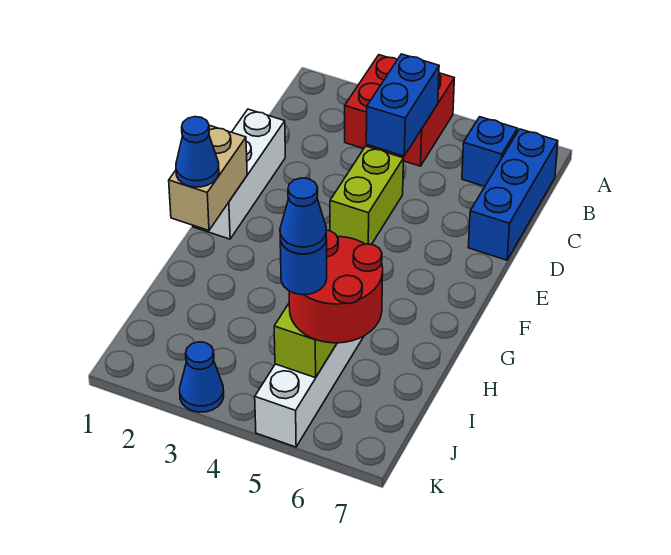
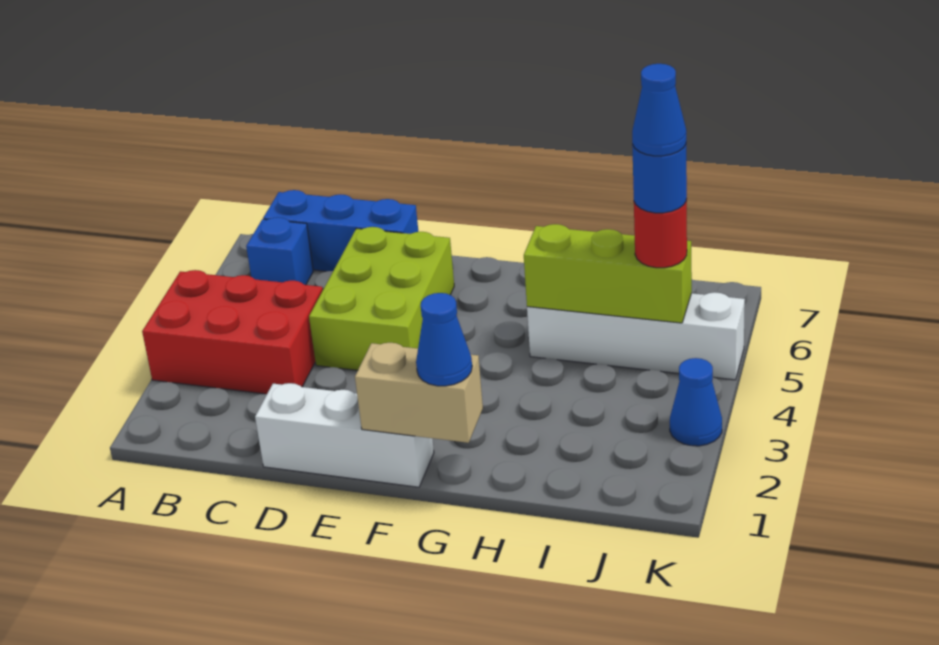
red 2x2 brick [345,55,454,166] -> red 2x3 brick [142,270,323,394]
blue 1x2 brick [366,54,439,156] -> none
lime 1x2 brick [330,146,404,245] -> lime 2x3 brick [309,227,454,370]
red 2x2 round brick [289,230,383,343] -> red 1x1 round brick [634,200,687,268]

